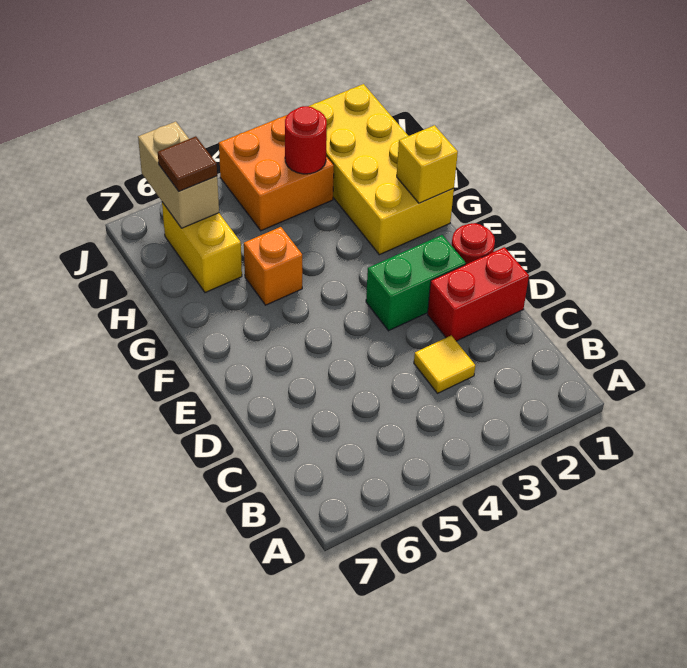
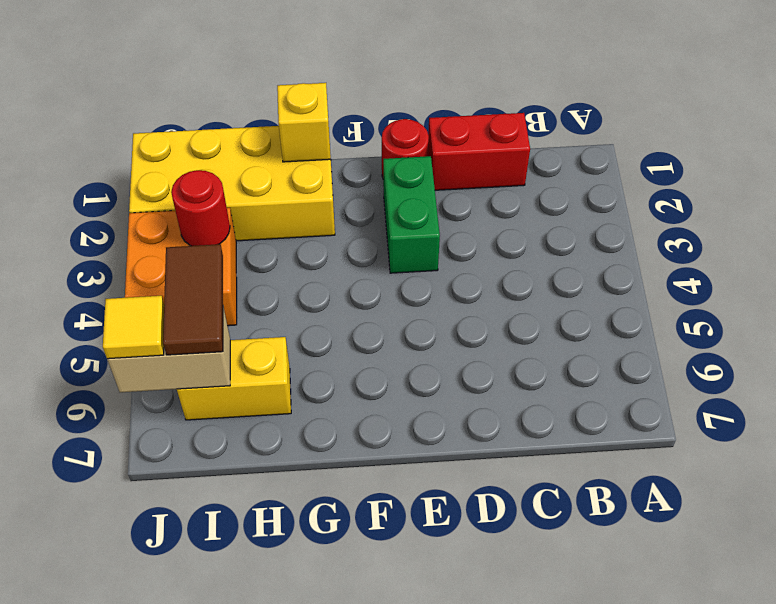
yellow 1x1 tile [414,335,475,393] -> yellow 1x1 tile moved to [103,296,164,359]
red 1x2 brick [428,247,529,341] -> red 1x2 brick turned to [428,113,530,190]
orange 1x1 brick [244,227,302,305] -> none
brown 1x1 tile [158,136,217,191] -> brown 1x2 tile [163,244,223,355]

